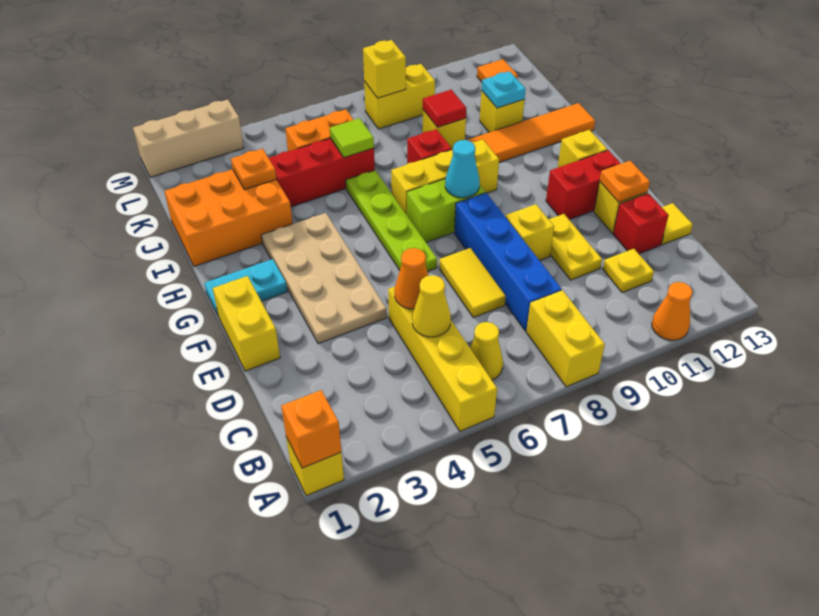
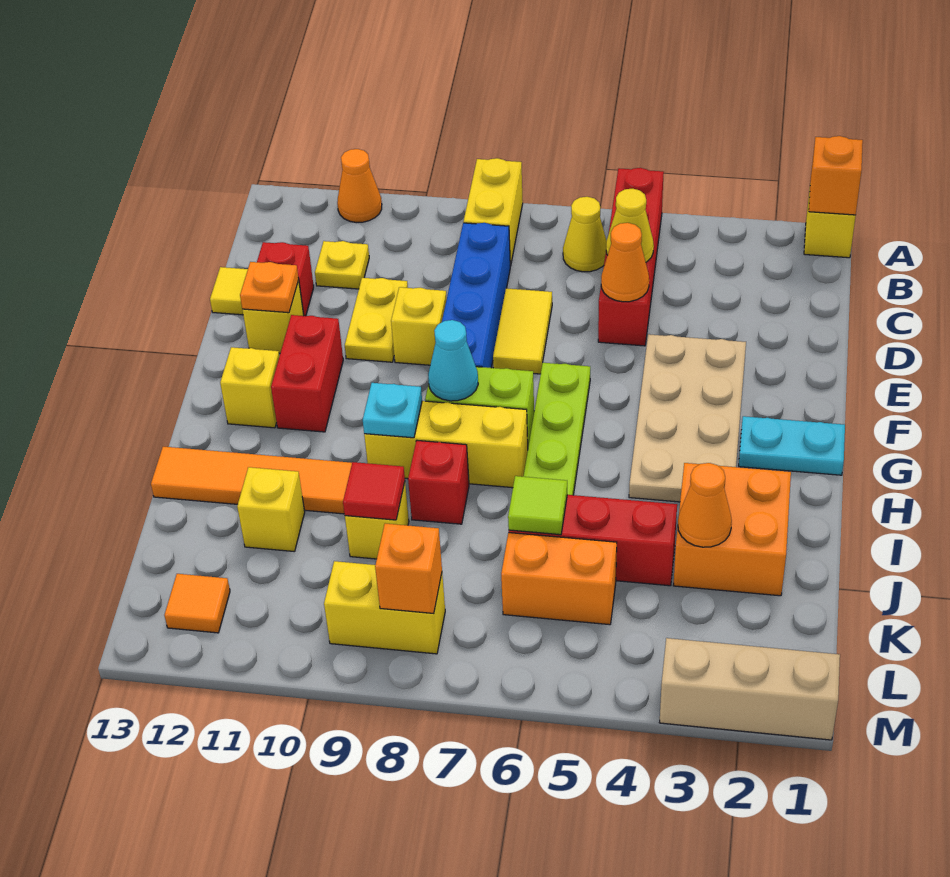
yellow 1x4 brick [388,286,497,431] -> red 1x4 brick [598,168,664,346]
yellow 1x2 brick [213,276,280,371] -> none
red 1x2 brick [546,150,621,220] -> red 1x2 brick turned to [271,315,343,432]
orange 2x3 brick [164,169,293,266] -> orange 2x2 brick [673,463,791,596]
orange 1x1 plate [231,149,276,190] -> orange 1x1 cone [678,463,732,547]
cyan 1x1 plate [482,71,526,108] -> cyan 1x1 plate moved to [363,383,422,438]
yellow 1x1 brick [363,40,406,98] -> orange 1x1 brick [375,524,442,613]

